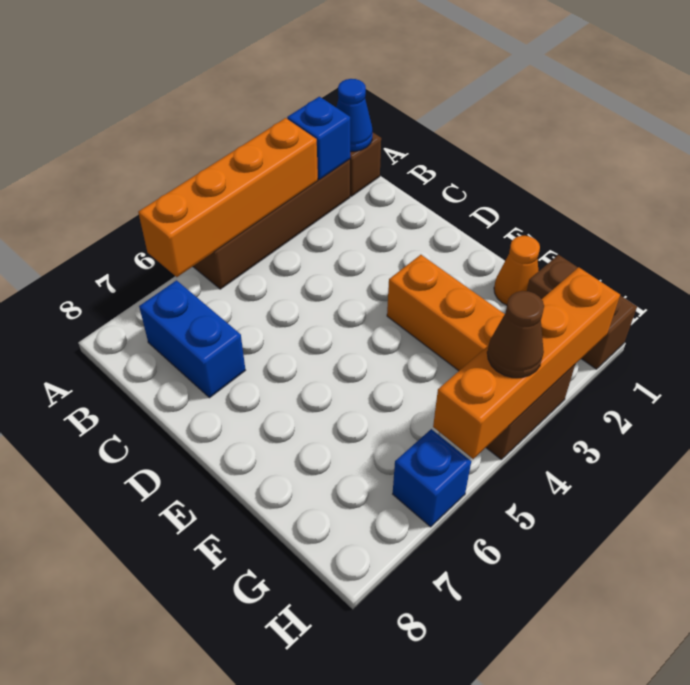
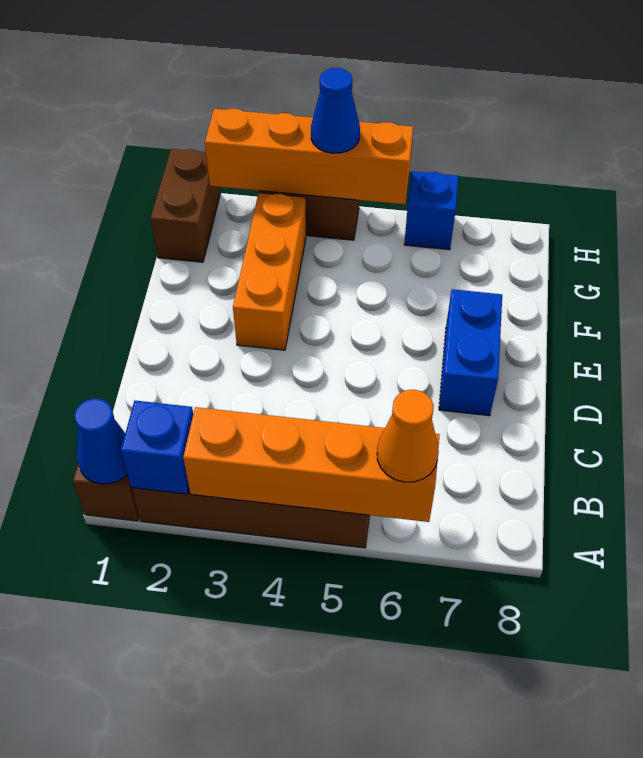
blue 1x2 brick [139,280,245,398] -> blue 1x2 brick moved to [439,289,502,416]
orange 1x1 cone [494,236,540,305] -> orange 1x1 cone moved to [377,390,439,482]
brown 1x1 cone [487,291,544,378] -> blue 1x1 cone [311,68,360,153]

